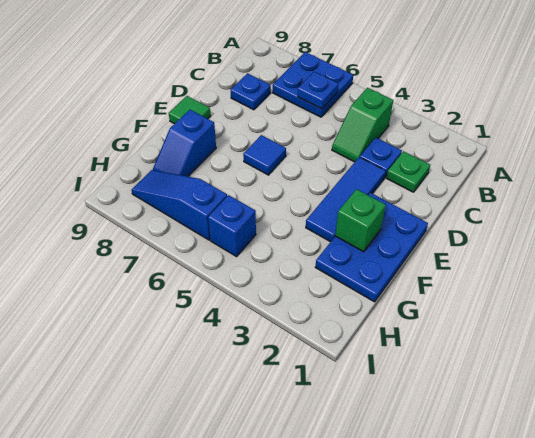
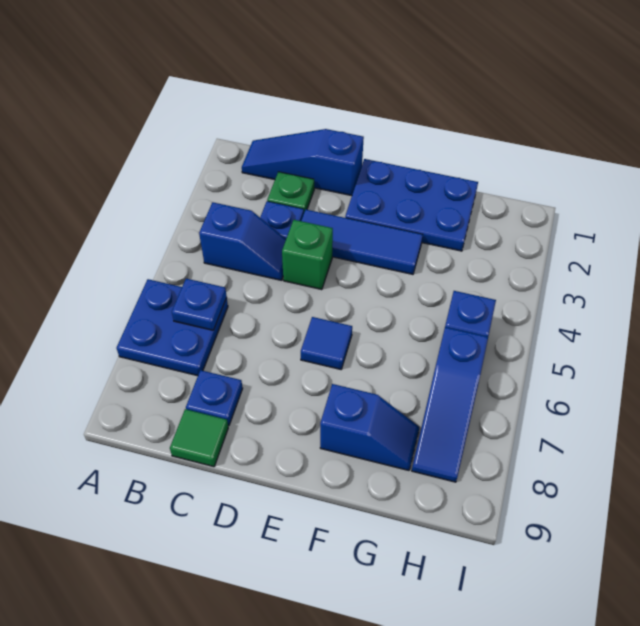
none -> blue 1x3 slope [242,129,364,196]
green 1x2 slope [332,88,393,162] -> blue 1x2 slope [199,202,286,280]
green 1x1 tile [169,96,211,124] -> green 1x1 tile moved to [170,409,228,467]
green 1x1 brick [335,189,386,252] -> green 1x1 brick moved to [282,220,333,290]

